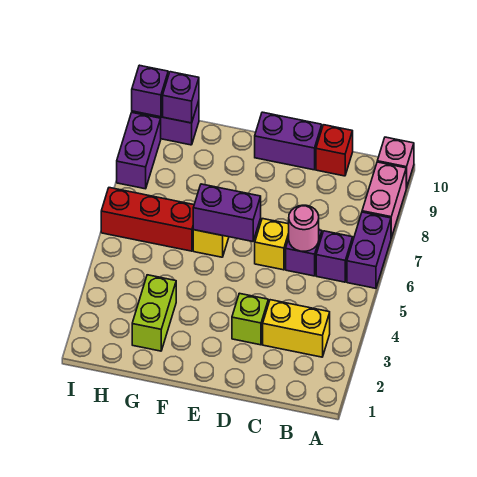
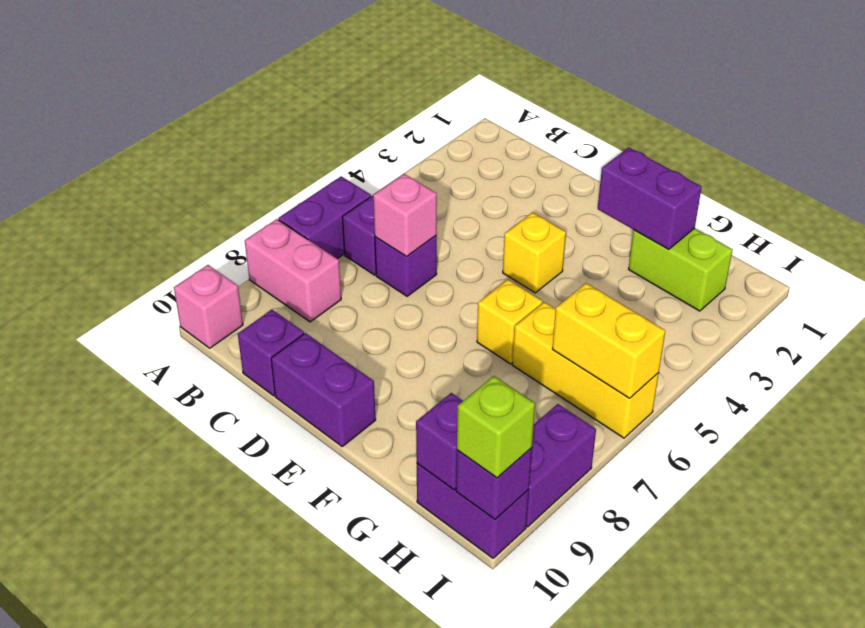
pink 1x2 brick [362,162,406,238] -> pink 1x2 brick turned to [245,219,341,322]
yellow 1x2 brick [263,300,330,357] -> yellow 1x2 brick moved to [552,283,665,398]
pink 1x1 round brick [289,205,319,251] -> pink 1x1 brick [373,174,437,256]
red 1x1 brick [316,125,353,176] -> purple 1x1 brick [238,310,304,396]
lime 1x1 brick [232,293,268,345] -> lime 1x1 brick moved to [457,376,535,478]
yellow 1x1 brick [255,219,289,270] -> yellow 1x1 brick moved to [503,212,566,293]
purple 1x2 brick [193,184,261,242] -> purple 1x2 brick moved to [598,148,702,249]
lime 1x2 brick [132,275,176,351] -> lime 1x2 brick turned to [629,228,733,311]
red 1x3 brick [101,188,194,251] -> yellow 1x3 brick [512,302,659,438]

